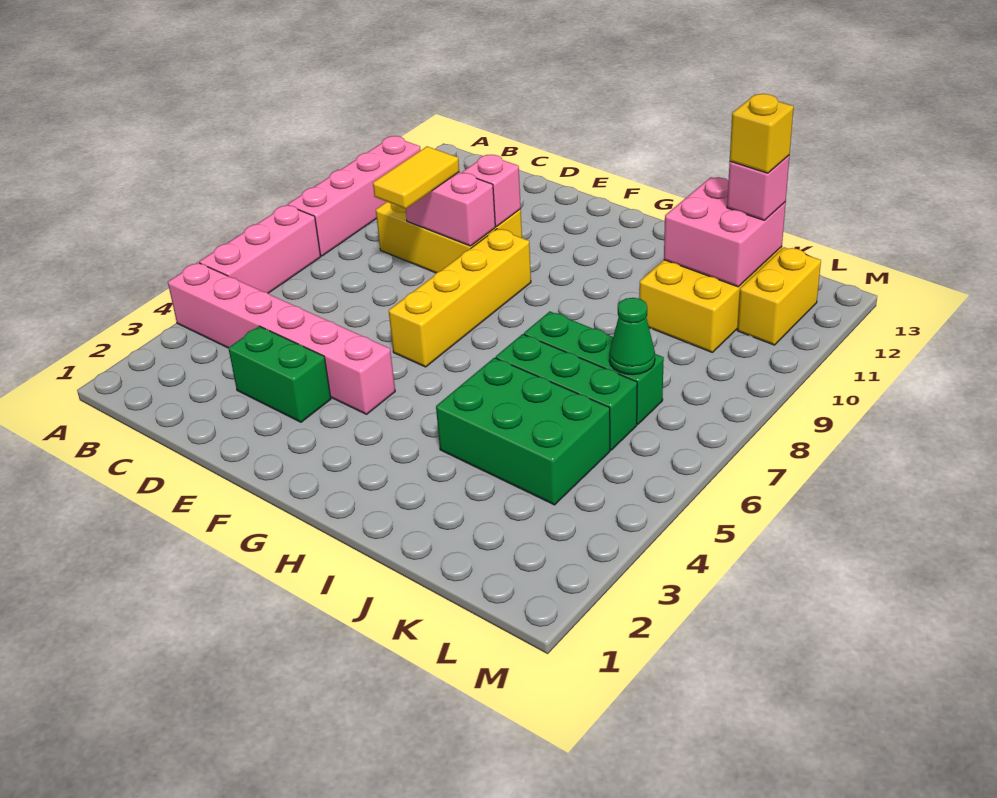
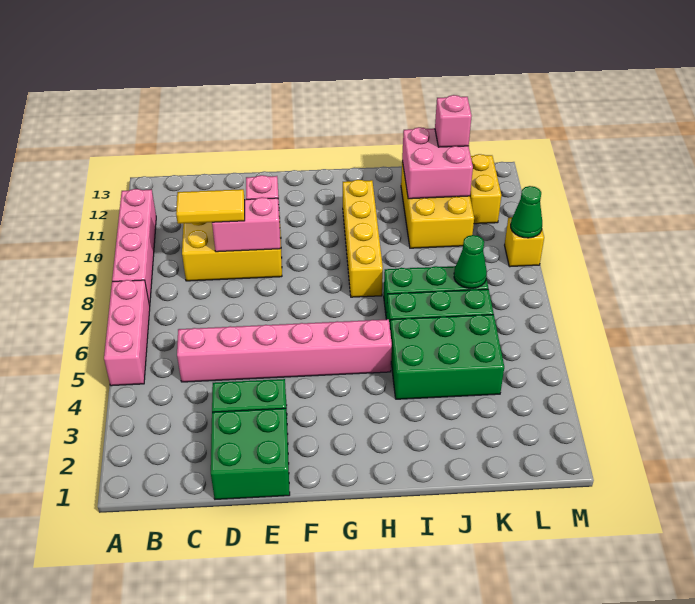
pink 1x6 brick [168,262,395,414] -> pink 1x6 brick moved to [177,319,392,382]
none -> green 2x2 brick [211,408,290,499]
yellow 1x2 tile [373,146,459,209] -> yellow 1x2 tile turned to [176,189,245,224]
yellow 1x4 brick [389,229,531,367] -> yellow 1x4 brick moved to [343,180,383,297]
yellow 1x1 brick [730,94,794,173] -> yellow 1x1 brick moved to [505,217,544,267]
none -> green 1x1 cone [511,186,542,238]

